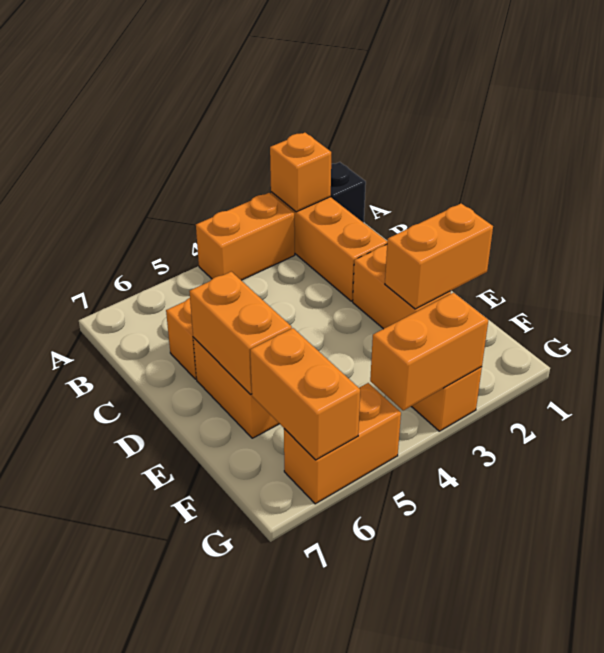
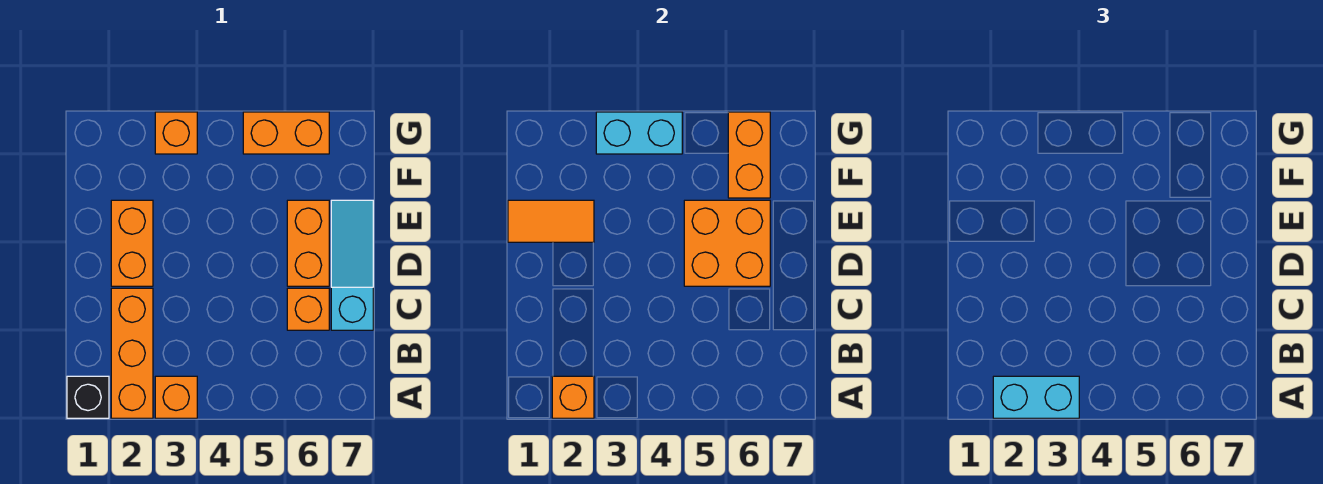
none -> cyan 1x2 brick [993,376,1079,418]
orange 1x2 brick [196,193,295,280] -> orange 1x1 brick [155,376,197,418]
none -> cyan 1x3 slope [331,200,373,330]
orange 1x2 brick [189,272,292,395] -> orange 2x2 brick [684,200,770,286]
orange 1x2 brick [385,204,493,309] -> orange 1x2 tile [508,200,594,242]
orange 1x2 brick [370,293,488,411] -> cyan 1x2 brick [596,112,682,154]

